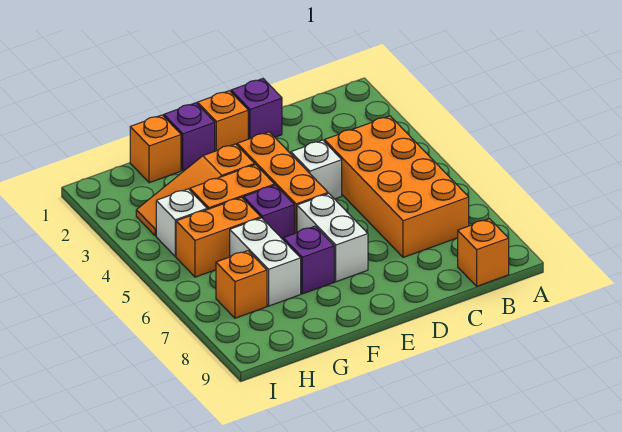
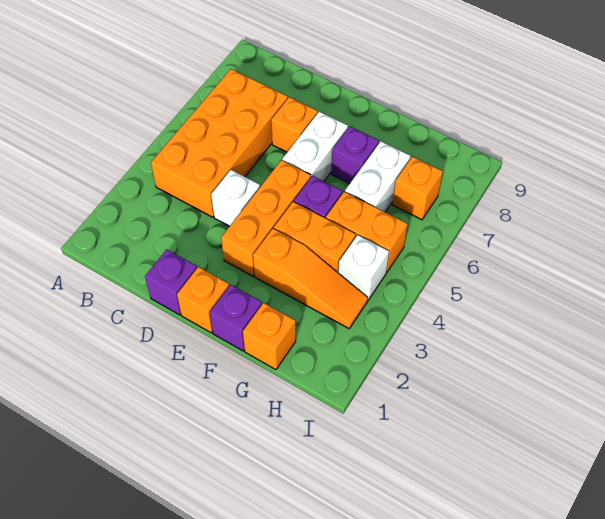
orange 1x1 brick [458,219,509,286] -> orange 1x1 brick moved to [271,97,318,152]

